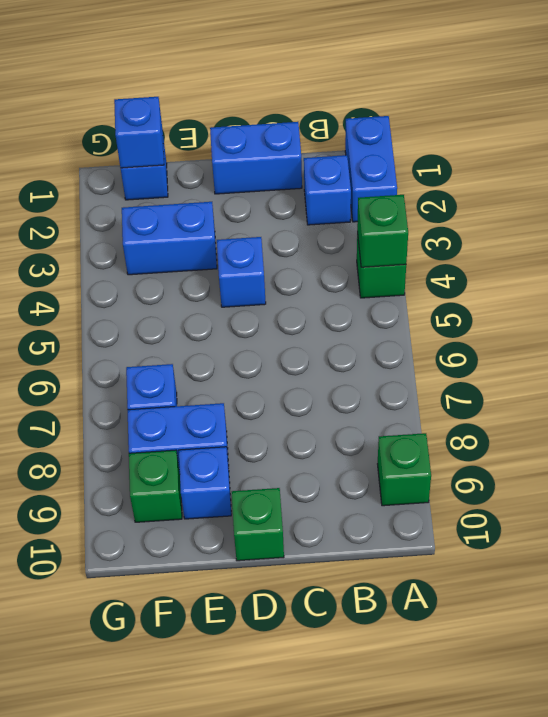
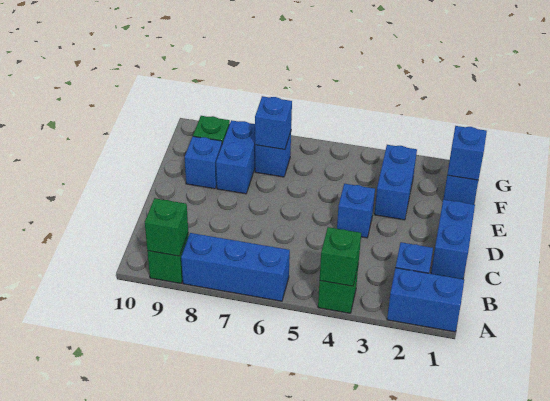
none -> blue 1x3 brick [181,233,290,301]
green 1x1 brick [232,488,284,561] -> green 1x1 brick moved to [145,198,188,256]
none -> blue 1x1 brick [255,96,292,150]

